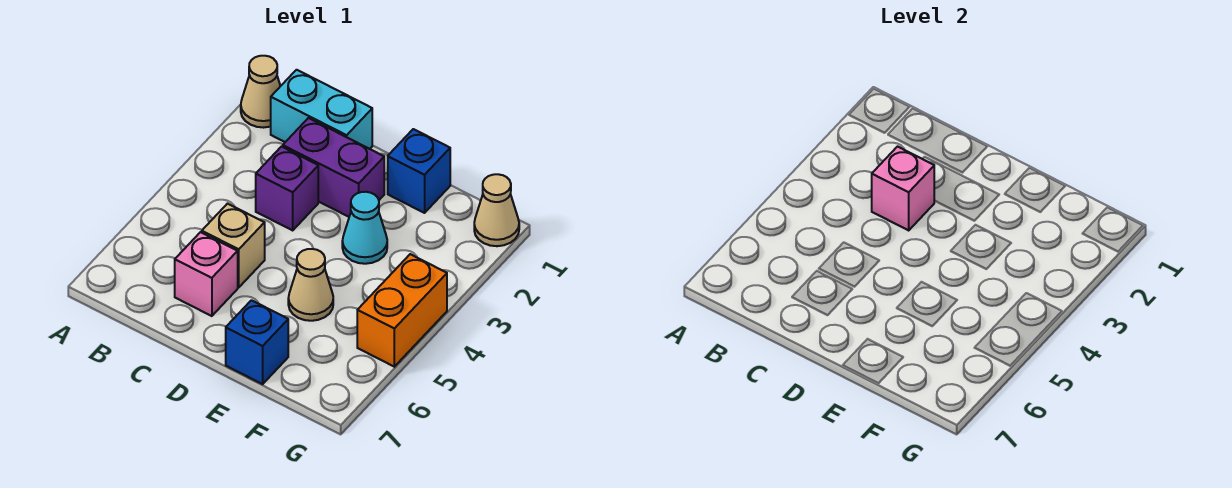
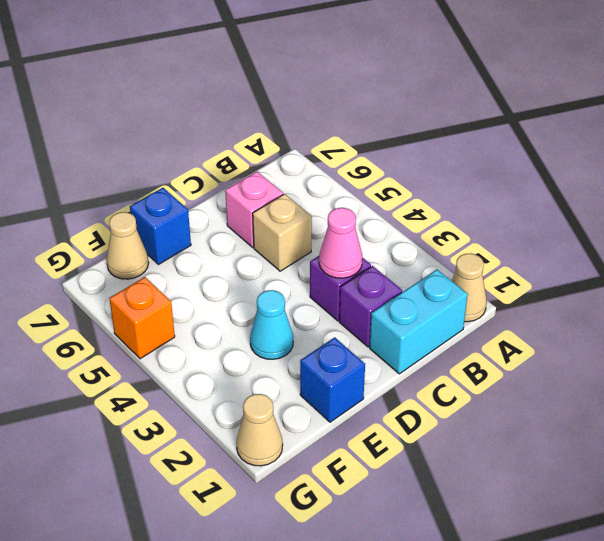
purple 1x2 brick [283,118,384,217] -> purple 1x1 brick [339,266,402,347]
pink 1x1 brick [872,147,934,230] -> pink 1x1 cone [319,208,362,278]
tan 1x1 cone [288,249,333,321] -> tan 1x1 cone moved to [107,212,149,279]
orange 1x2 brick [357,254,447,367] -> orange 1x1 brick [109,277,175,359]

